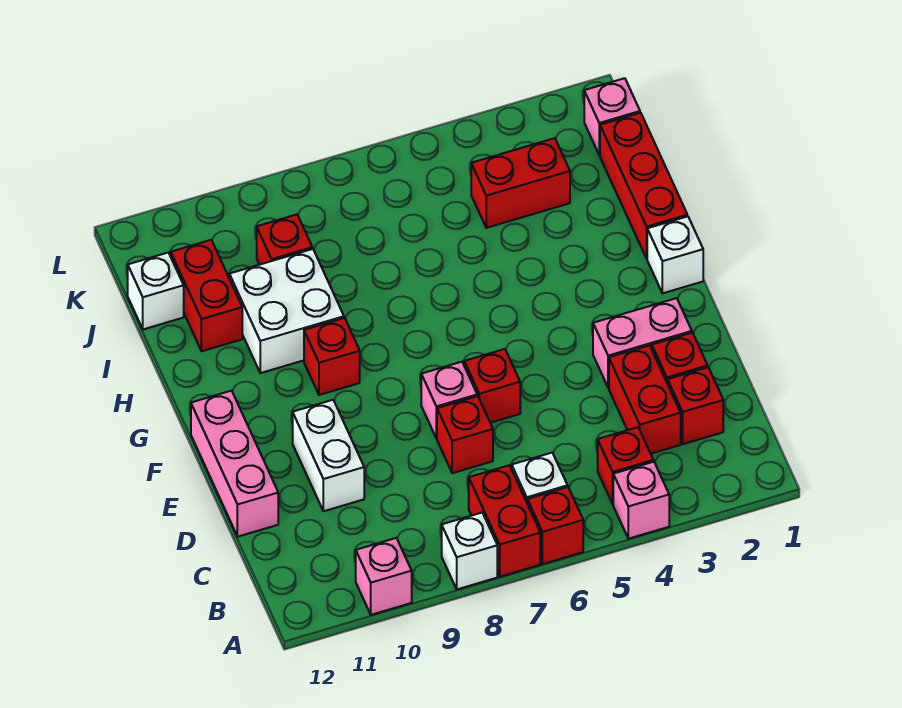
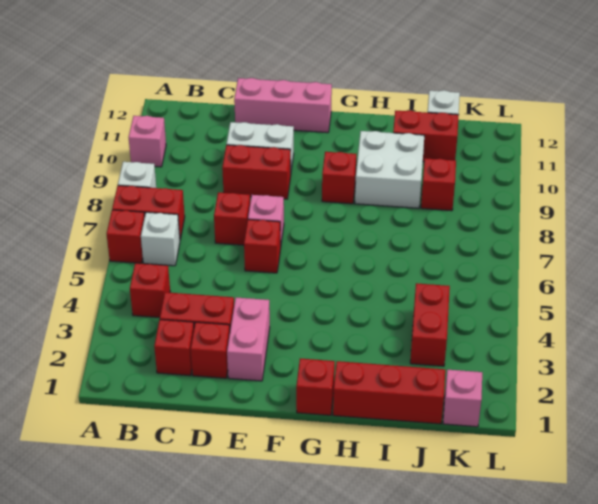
pink 1x1 brick [613,462,669,539] -> none
none -> red 1x2 brick [222,145,291,199]
white 1x1 brick [647,216,703,293] -> red 1x1 brick [296,358,335,415]

